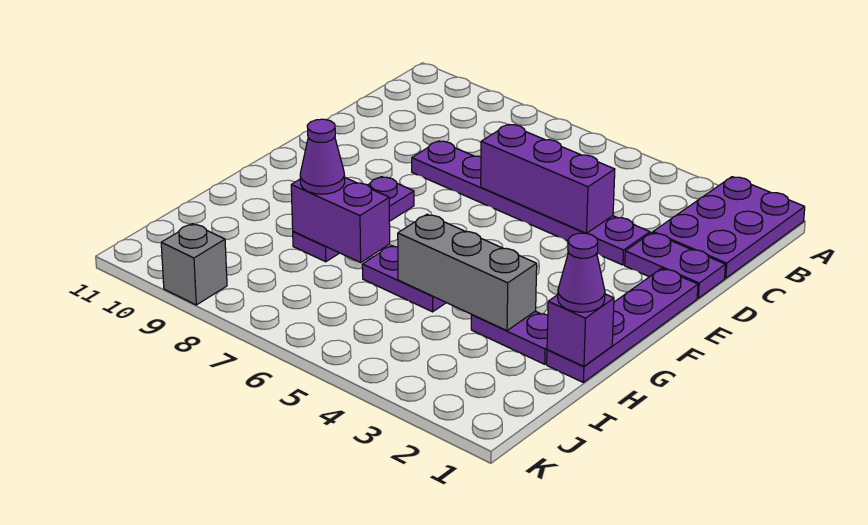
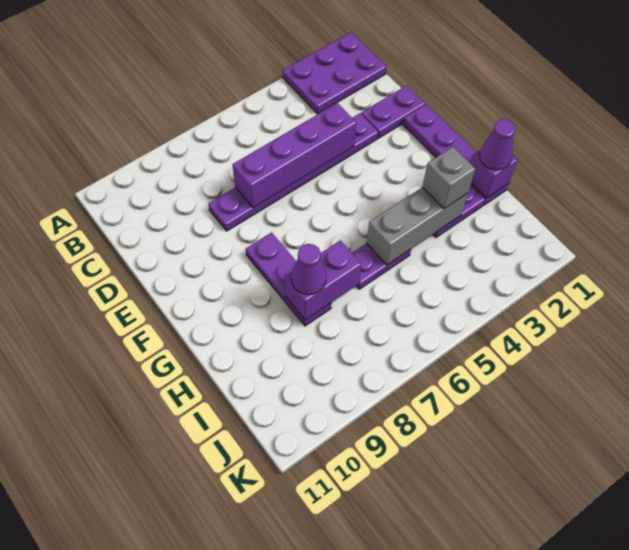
purple 2x3 plate [653,177,805,278] -> purple 2x3 plate turned to [283,32,387,114]
purple 1x3 brick [481,124,615,233] -> purple 1x4 brick [233,103,356,208]
grey 1x1 brick [161,224,227,305] -> grey 1x1 brick moved to [422,147,475,209]

